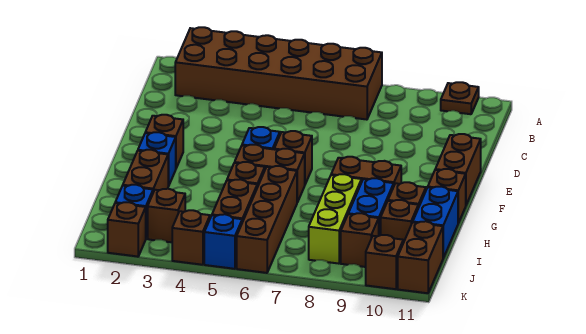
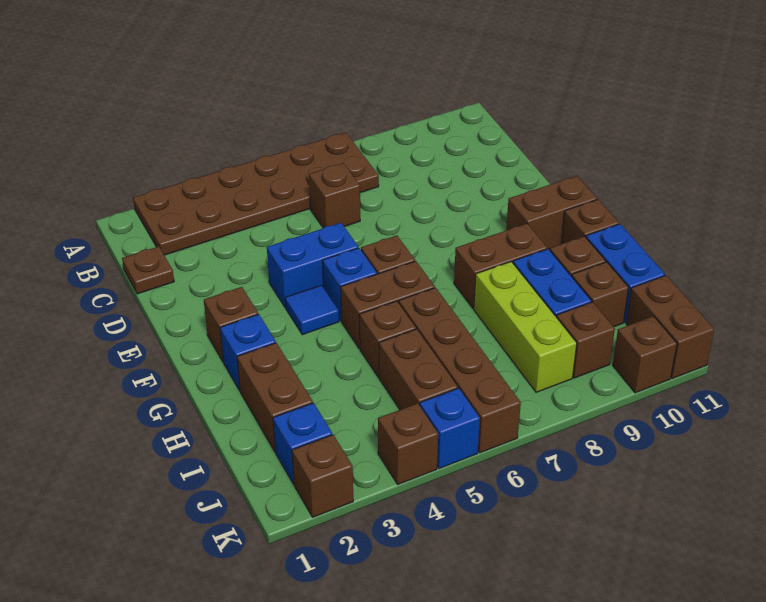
brown 2x6 brick [175,27,382,120] -> brown 2x6 plate [133,133,379,255]
brown 1x1 plate [441,82,479,114] -> brown 1x1 plate moved to [122,246,174,294]
none -> blue 1x2 brick [267,223,358,308]
brown 1x2 brick [435,134,481,205] -> brown 1x2 brick turned to [506,176,597,249]
none -> blue 1x1 tile [285,285,339,335]
brown 1x1 brick [148,189,185,242] -> brown 1x1 brick moved to [309,163,360,228]

